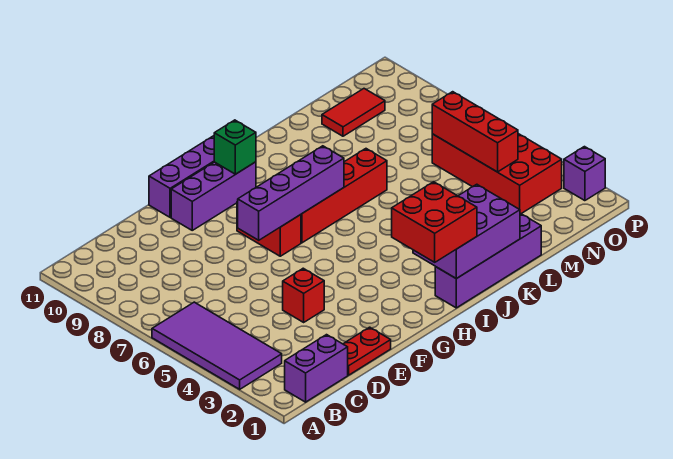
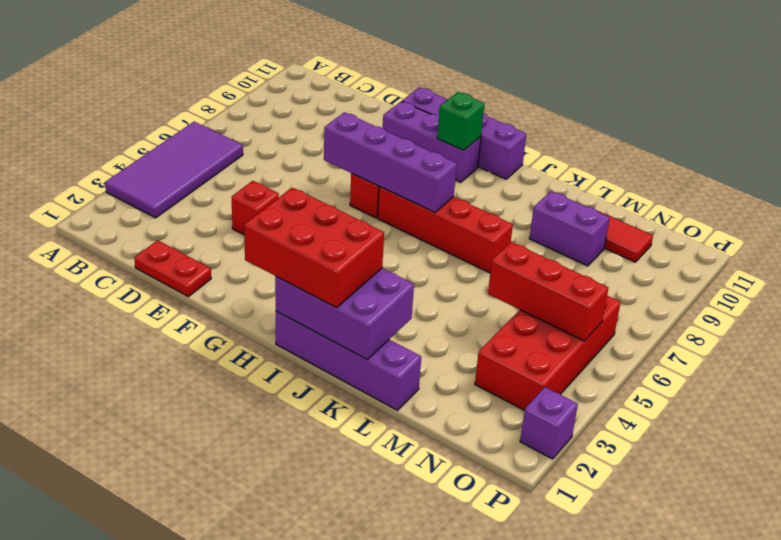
purple 1x2 brick [285,335,348,402] -> purple 1x2 brick moved to [529,191,610,266]
red 2x2 brick [392,182,477,262] -> red 2x3 brick [244,188,384,307]
red 1x3 brick [432,92,518,172] -> red 1x3 brick turned to [488,242,608,341]

